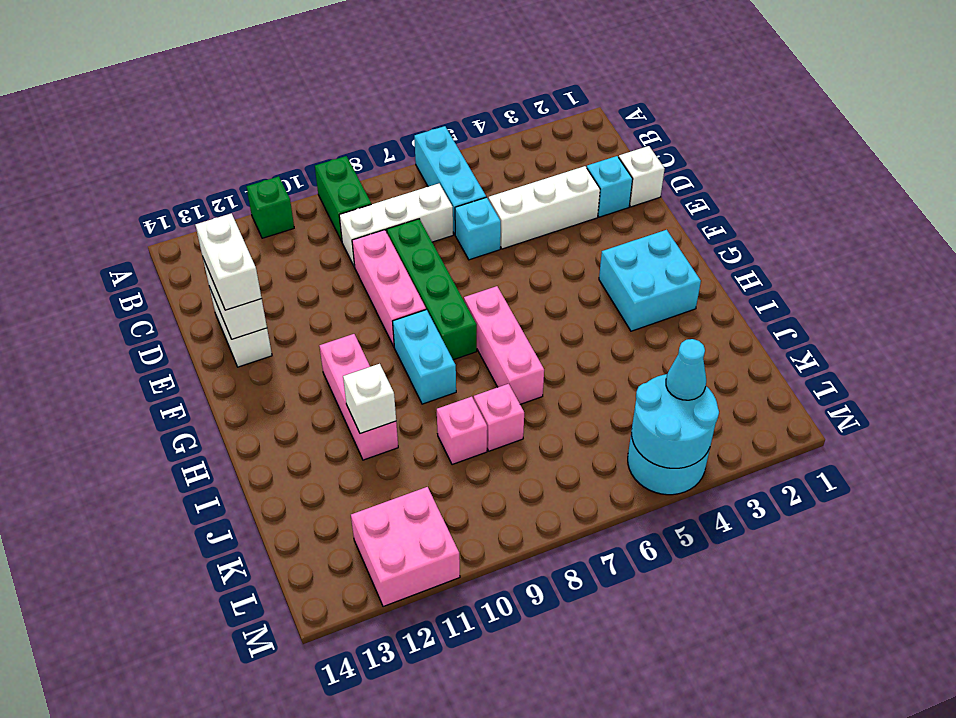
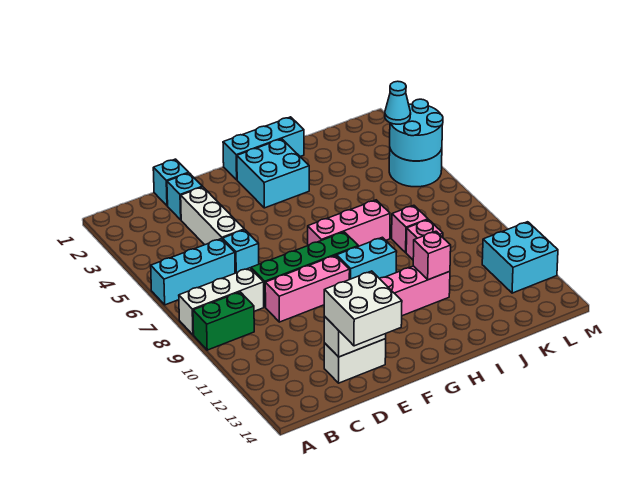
green 1x1 brick [246,176,294,238] -> none
white 1x3 brick [339,184,453,267] -> white 1x3 brick turned to [179,268,264,335]
white 1x1 brick [619,146,665,207] -> cyan 1x1 brick [153,159,189,206]
white 1x2 brick [196,213,262,310] -> white 2x2 brick [324,271,402,346]
none -> cyan 1x3 brick [223,117,304,180]
white 1x1 brick [343,364,396,434] -> pink 1x1 brick [413,231,451,280]
pink 2x2 brick [351,487,460,607] -> cyan 2x2 brick [482,222,558,293]

